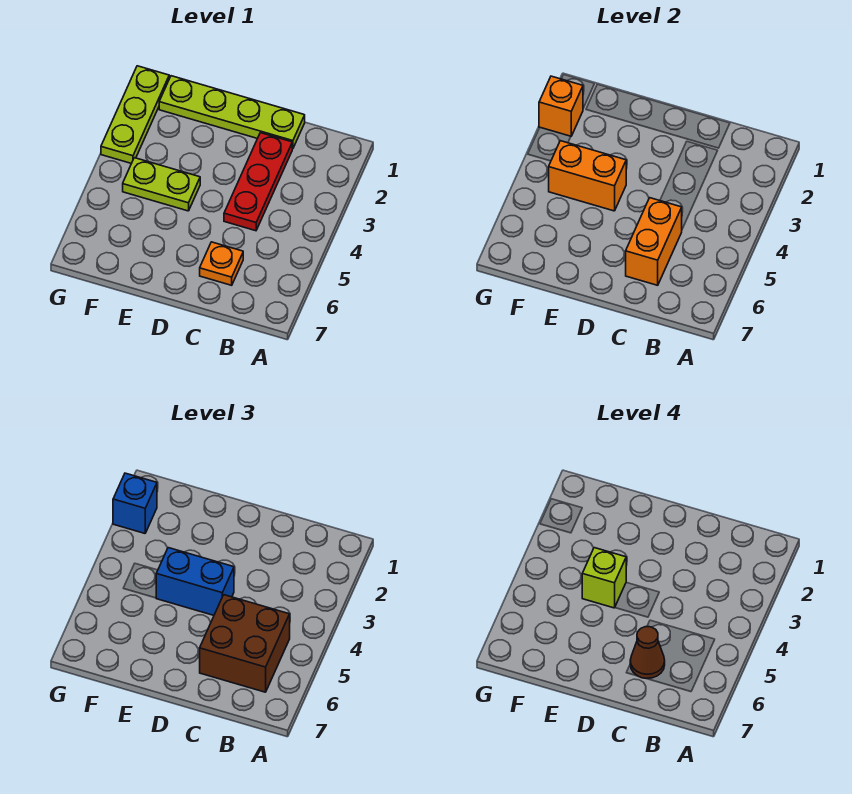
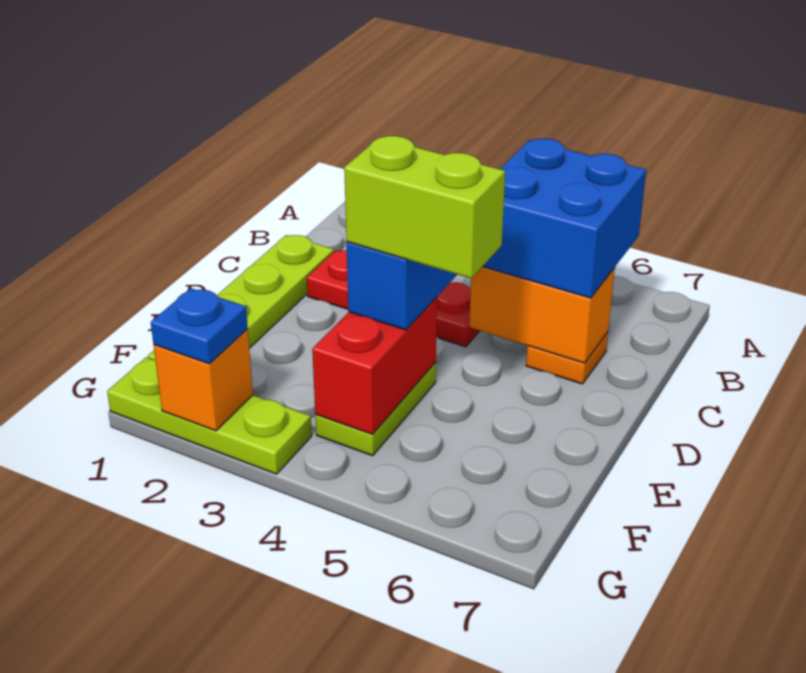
brown 2x2 brick [200,595,290,692] -> blue 2x2 brick [483,139,646,298]
brown 1x1 cone [630,627,665,679] -> none
orange 1x2 brick [549,141,626,211] -> red 1x2 brick [312,297,437,434]
lime 1x1 brick [582,548,626,608] -> lime 1x2 brick [344,136,505,278]
blue 1x1 brick [113,473,157,533] -> blue 1x1 plate [151,288,248,364]

